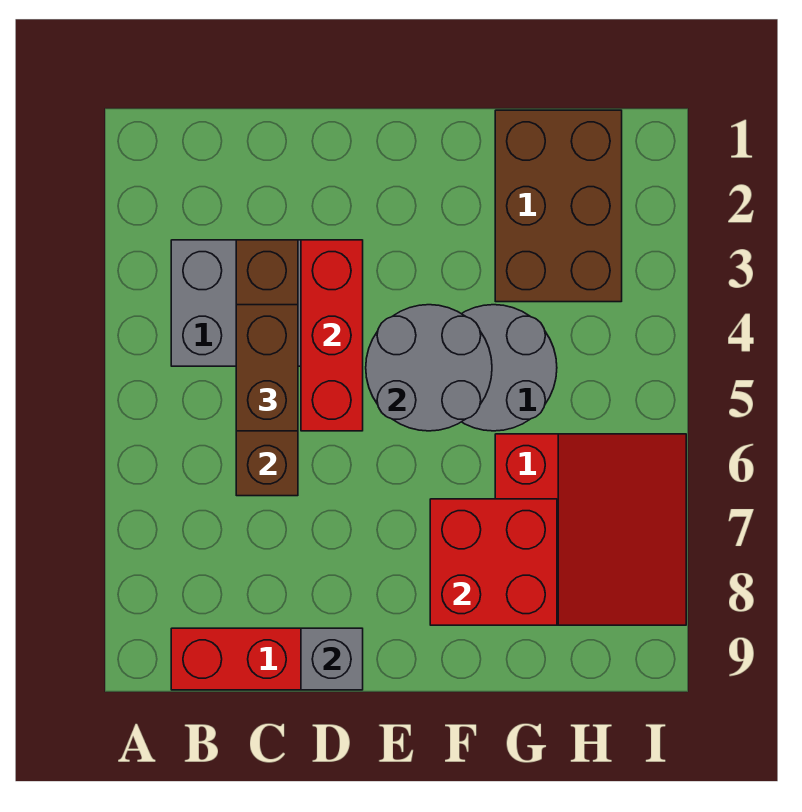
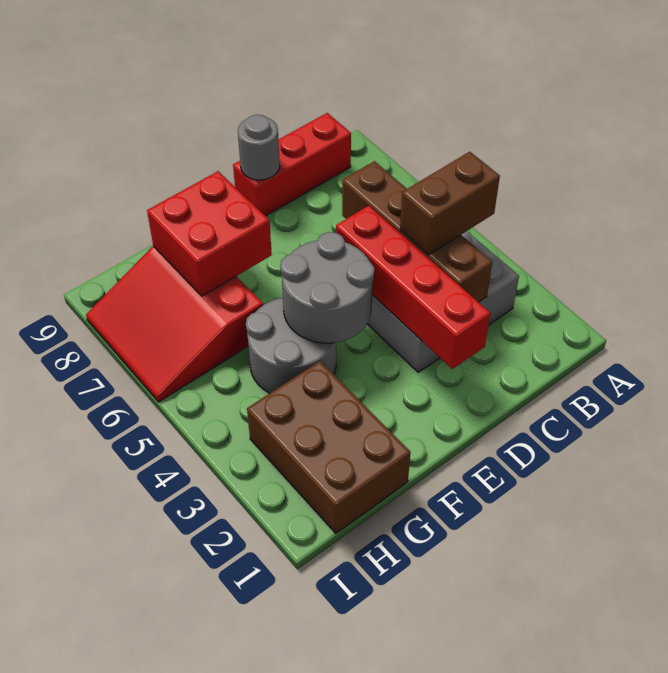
brown 1x2 brick [236,305,298,431] -> brown 1x2 brick turned to [400,152,500,255]
red 1x3 brick [301,240,363,431] -> red 1x4 brick [336,206,490,369]
grey 1x1 brick [301,628,363,690] -> grey 1x1 round brick [238,115,280,180]

